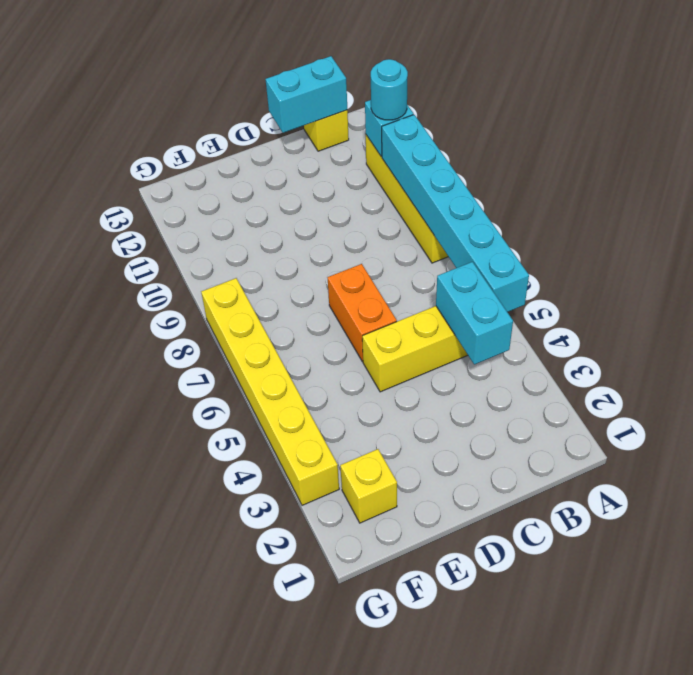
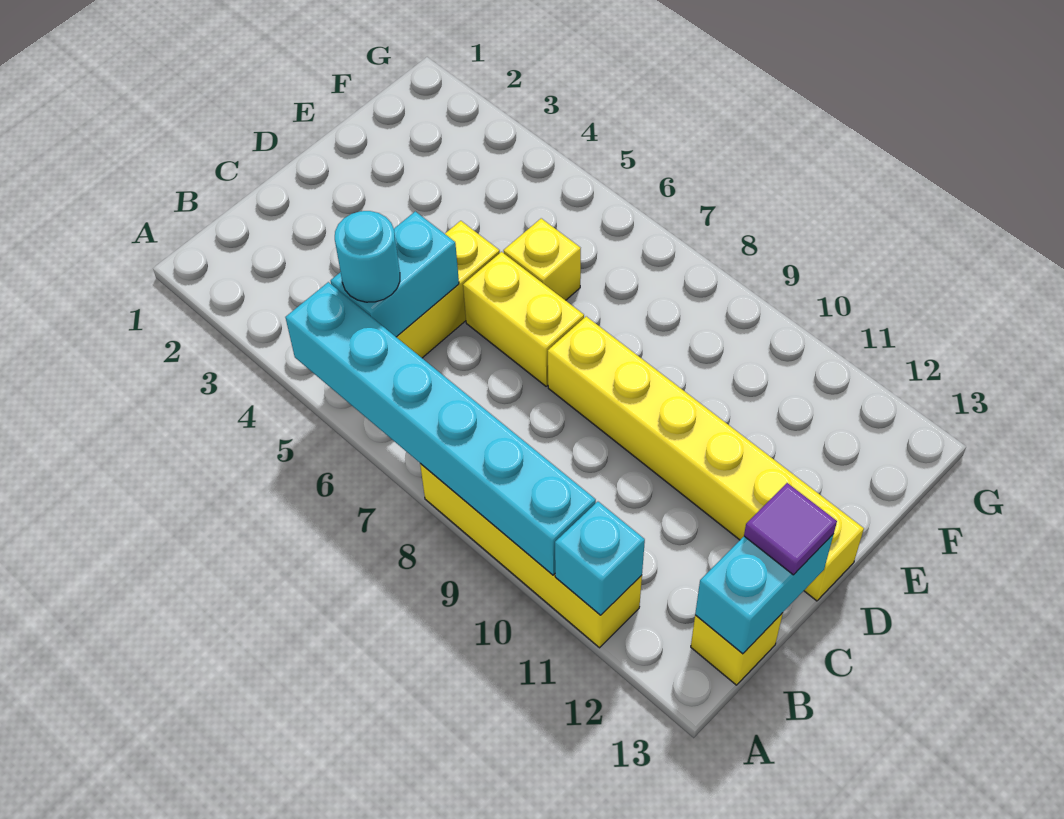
cyan 1x1 round brick [371,59,408,120] -> cyan 1x1 round brick moved to [335,211,400,302]
cyan 1x2 brick [436,262,513,364] -> cyan 1x2 brick turned to [331,211,459,337]
none -> purple 1x1 tile [744,483,837,575]
orange 1x2 brick [328,264,397,362] -> yellow 1x2 brick [463,252,584,386]
yellow 1x1 brick [340,449,397,523] -> yellow 1x1 brick moved to [503,218,581,300]
yellow 1x6 brick [201,278,339,505] -> yellow 1x6 brick moved to [548,316,864,601]

